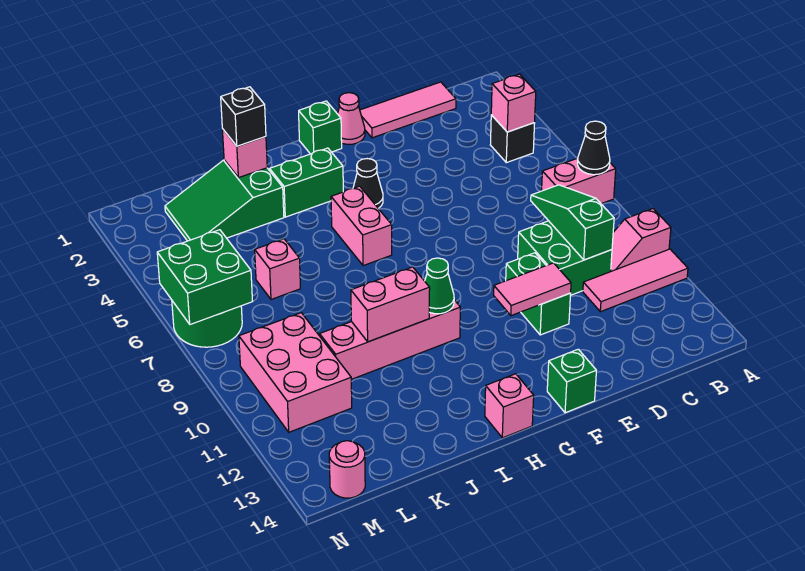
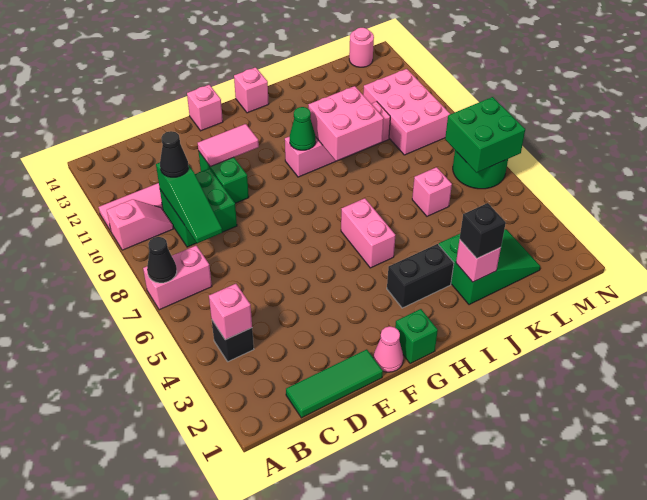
pink 1x3 tile [360,82,456,138] -> green 1x3 tile [286,349,383,418]
green 1x1 brick [547,349,596,413] -> pink 1x1 brick [187,85,223,131]
black 1x1 cone [353,159,383,208] -> black 1x1 cone moved to [160,131,188,177]
green 1x2 brick [270,148,343,217] -> black 1x2 brick [387,244,454,308]
pink 1x2 brick [351,267,430,342] -> pink 2x2 brick [308,86,384,161]

